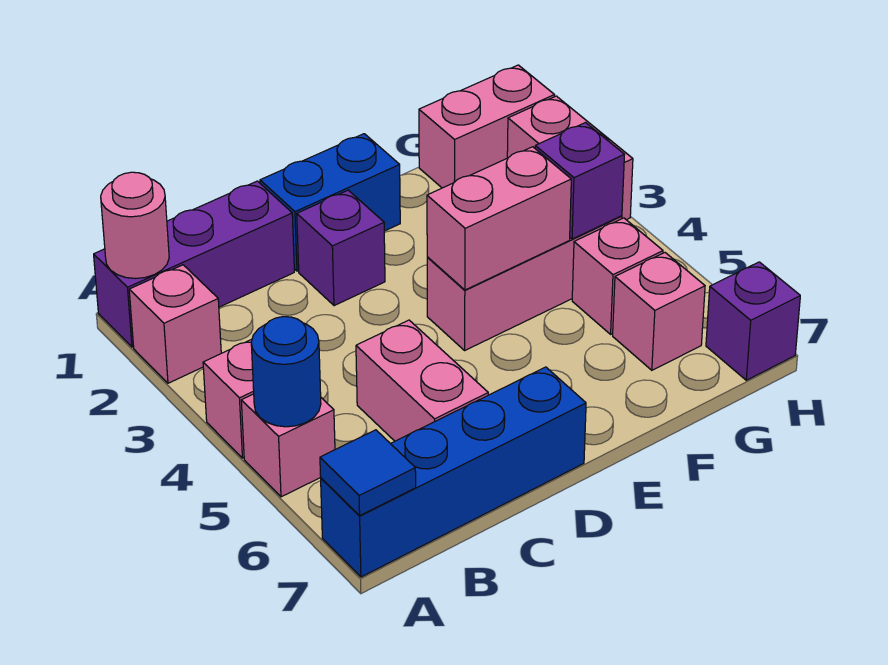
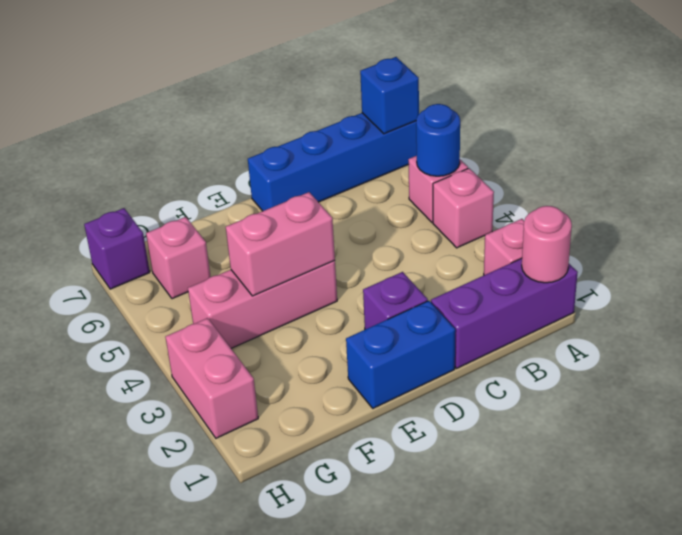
blue 1x1 tile [320,430,416,515] -> blue 1x1 brick [360,57,419,134]
pink 1x2 brick [356,320,488,441] -> none
pink 1x2 brick [419,65,554,188] -> none
purple 1x1 brick [535,123,624,239] -> none
pink 1x1 brick [572,218,663,334] -> none

